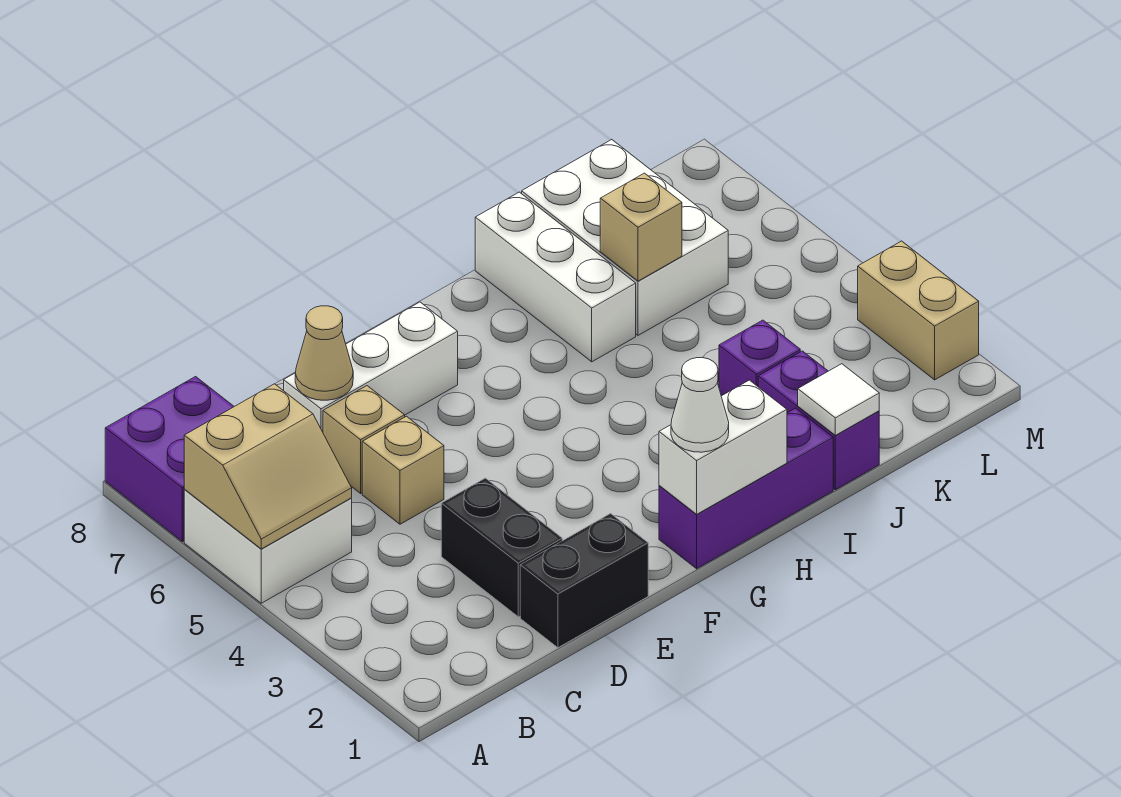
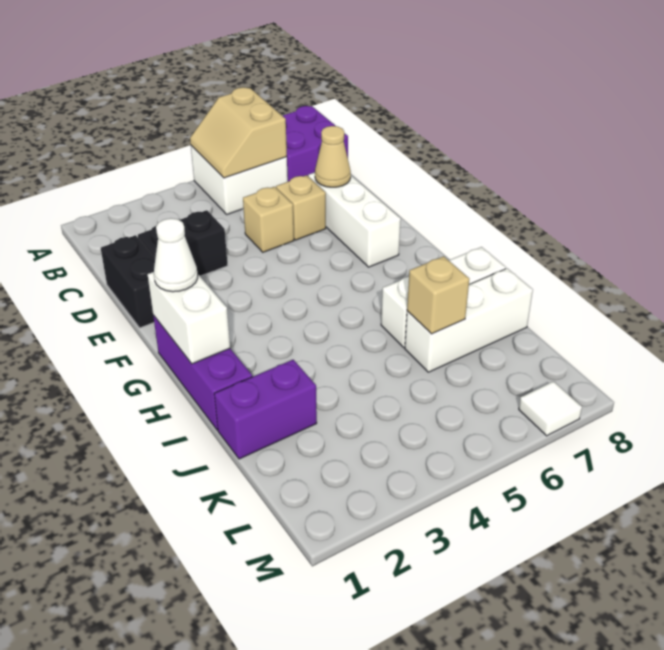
white 1x1 tile [798,364,879,435] -> white 1x1 tile moved to [519,381,582,436]
purple 1x1 brick [719,320,800,396] -> none
white 2x3 brick [522,140,728,335] -> white 1x3 brick [405,268,533,372]
tan 1x2 brick [858,241,979,380] -> none

